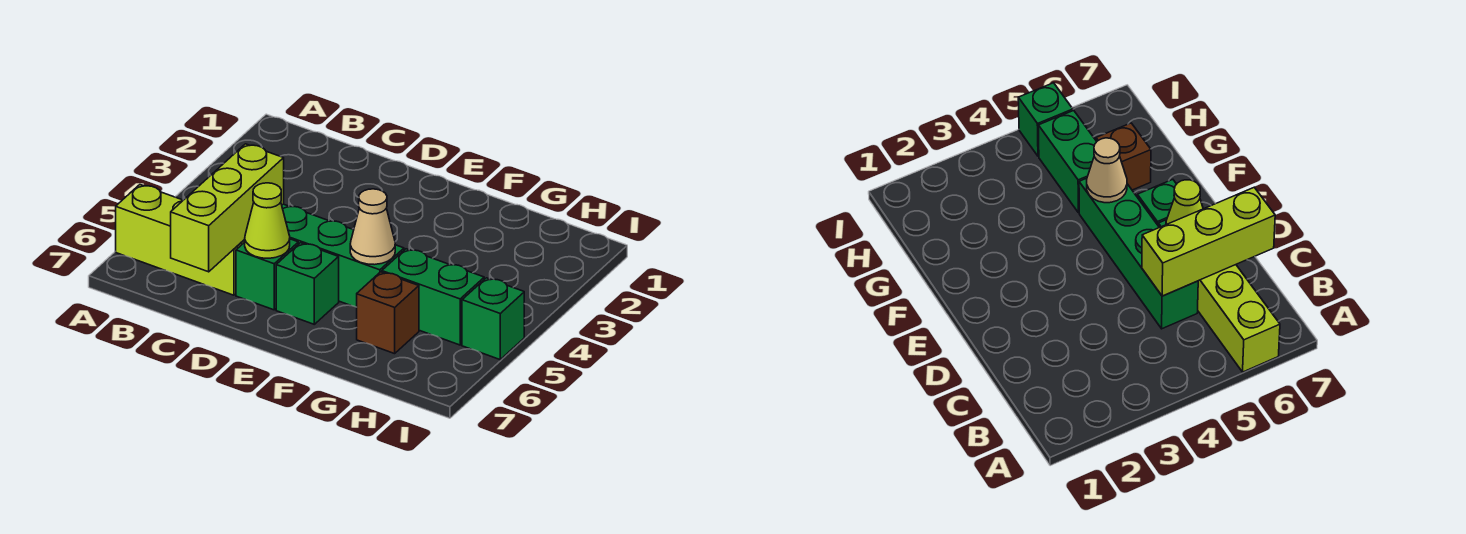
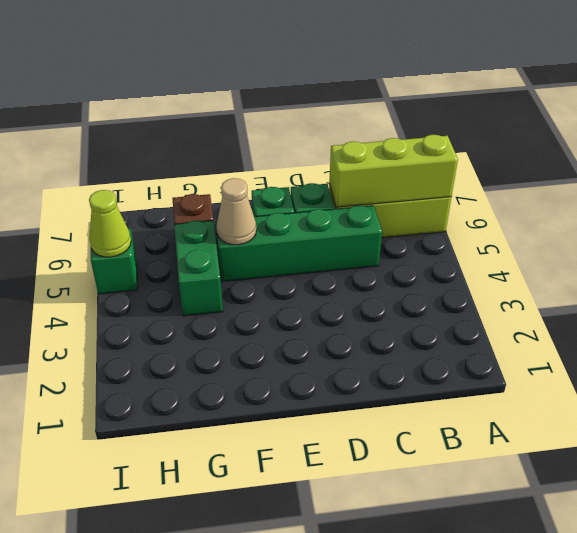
lime 1x3 brick [171,144,284,272] -> lime 1x3 brick turned to [329,135,458,207]
lime 1x1 cone [245,183,290,258] -> lime 1x1 cone moved to [89,190,131,257]
green 1x2 brick [382,249,484,345] -> green 1x2 brick turned to [174,221,223,316]

